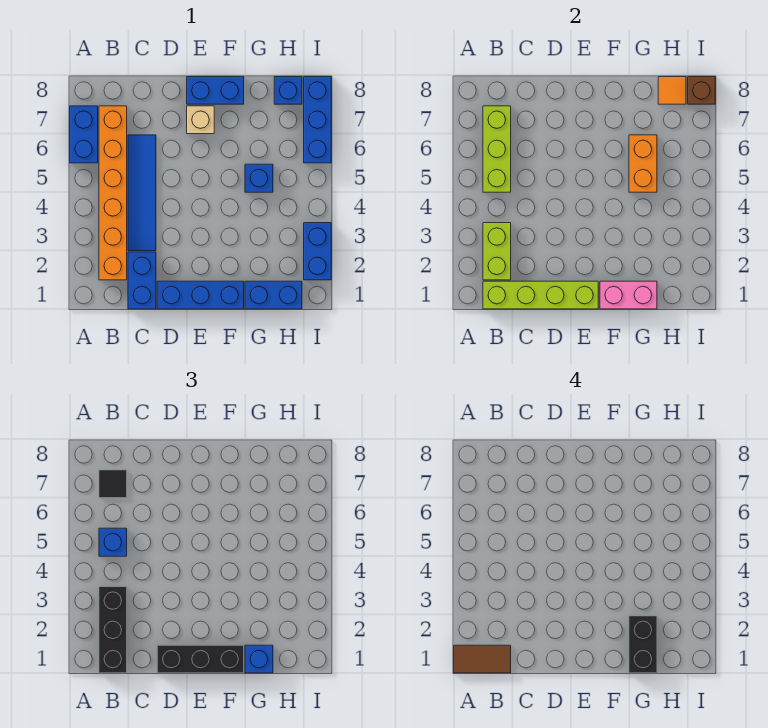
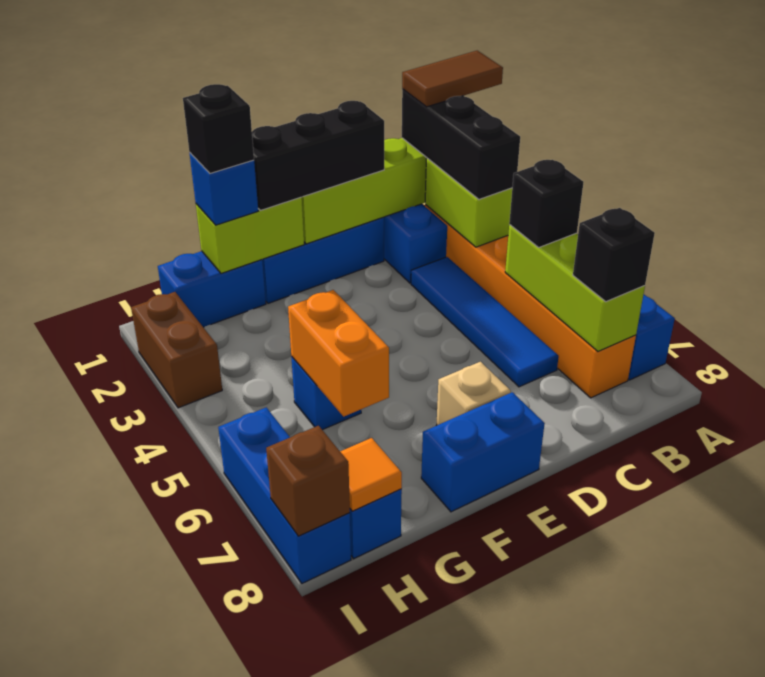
blue 1x1 brick [99,528,127,556] -> black 1x1 brick [509,160,584,247]
black 1x1 tile [99,470,127,498] -> black 1x1 brick [573,208,655,302]
pink 1x2 brick [600,281,657,309] -> lime 1x2 brick [196,197,304,273]
black 1x2 brick [629,616,657,673] -> black 1x1 brick [183,84,254,173]
blue 1x2 brick [304,223,331,280] -> brown 1x2 brick [131,292,222,408]

